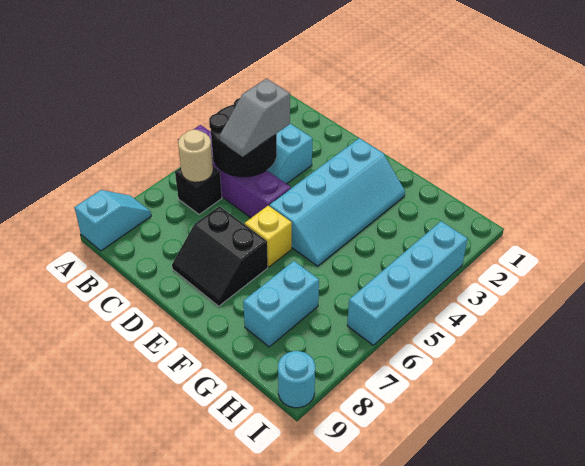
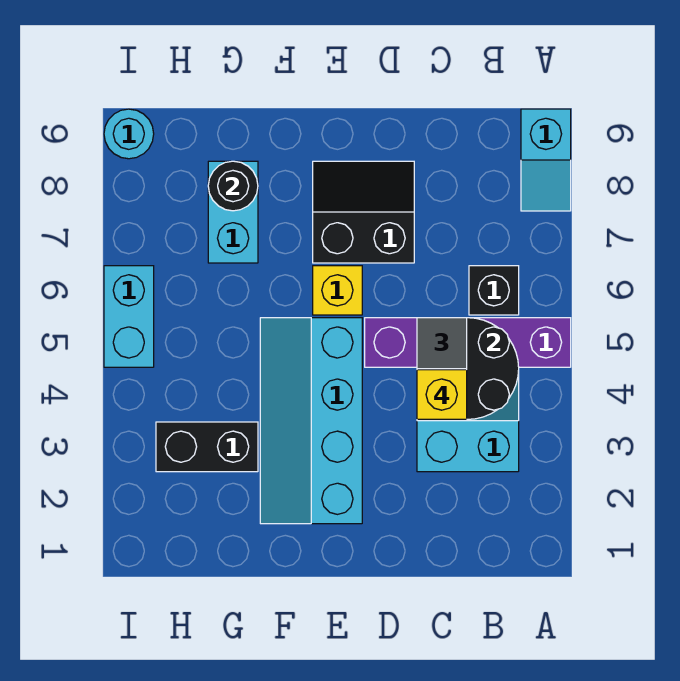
tan 1x1 round brick [178,130,213,182] -> none
none -> yellow 1x1 brick [417,370,467,419]
none -> black 1x2 brick [156,422,258,472]
none -> black 1x1 round brick [208,161,258,211]
cyan 1x4 brick [347,221,468,345] -> cyan 1x2 brick [104,266,154,367]

